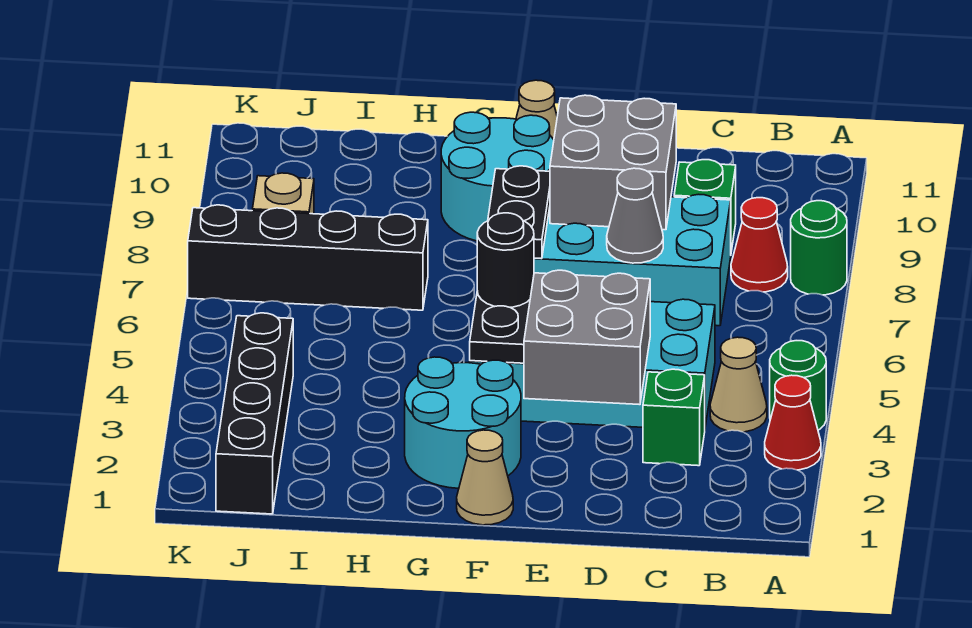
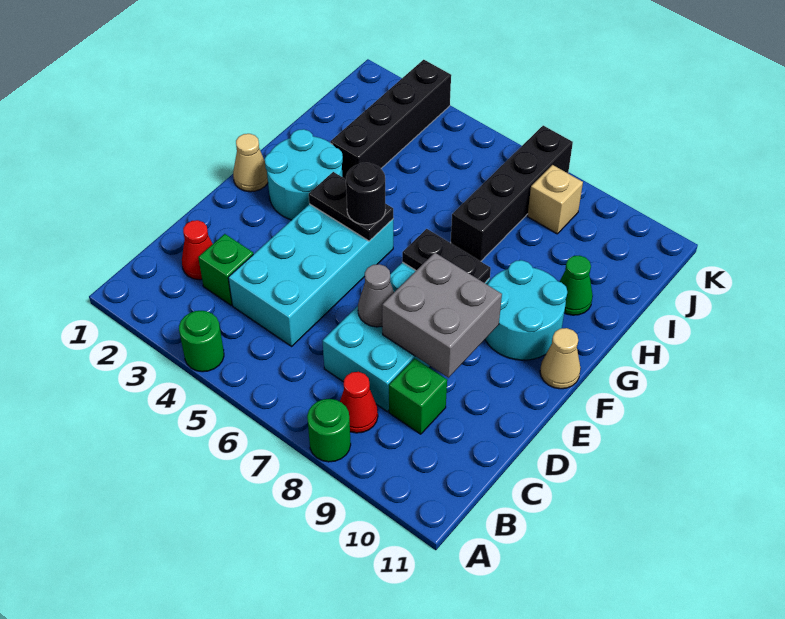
red 1x1 cone [765,375,821,470] -> red 1x1 cone moved to [182,220,213,280]
tan 1x1 cone [710,337,767,432] -> none
grey 2x2 brick [524,270,650,405] -> none
none -> green 1x1 cone [560,255,593,315]
black 1x4 brick [216,313,293,514] -> black 1x4 brick turned to [330,60,451,179]

